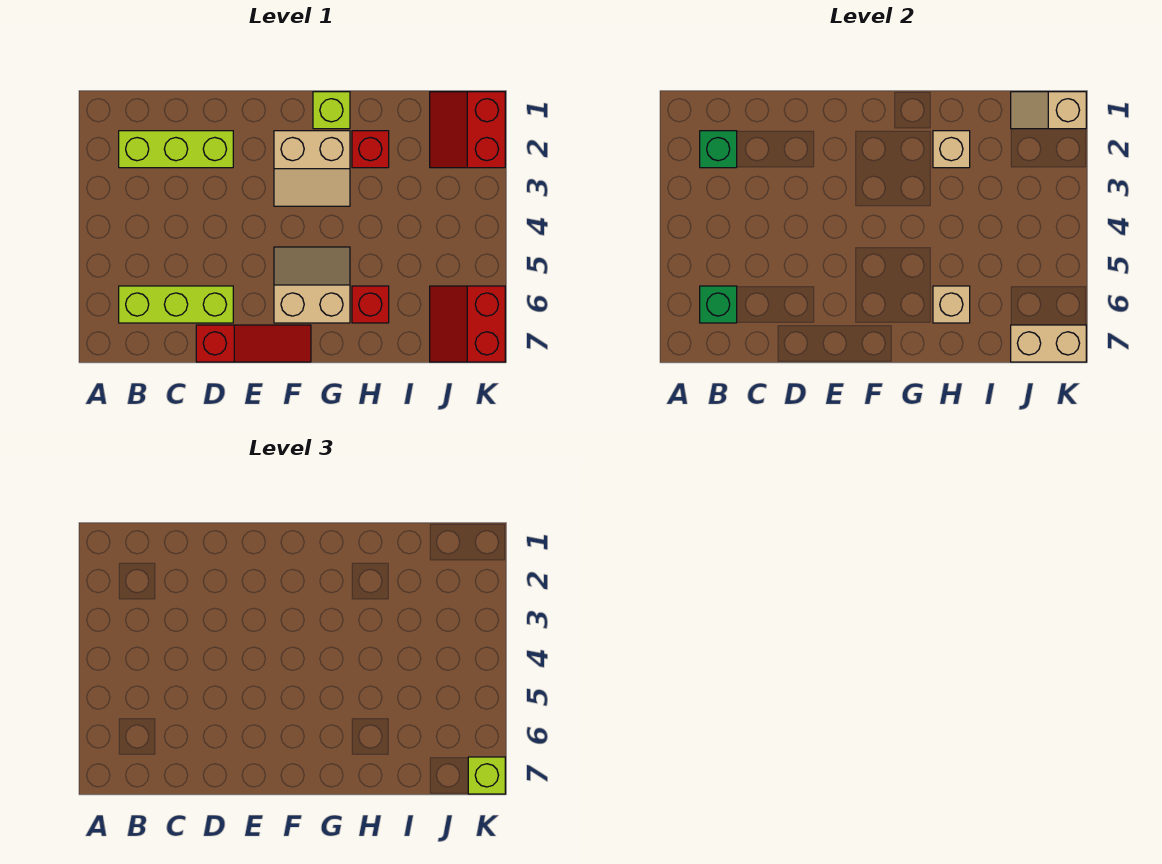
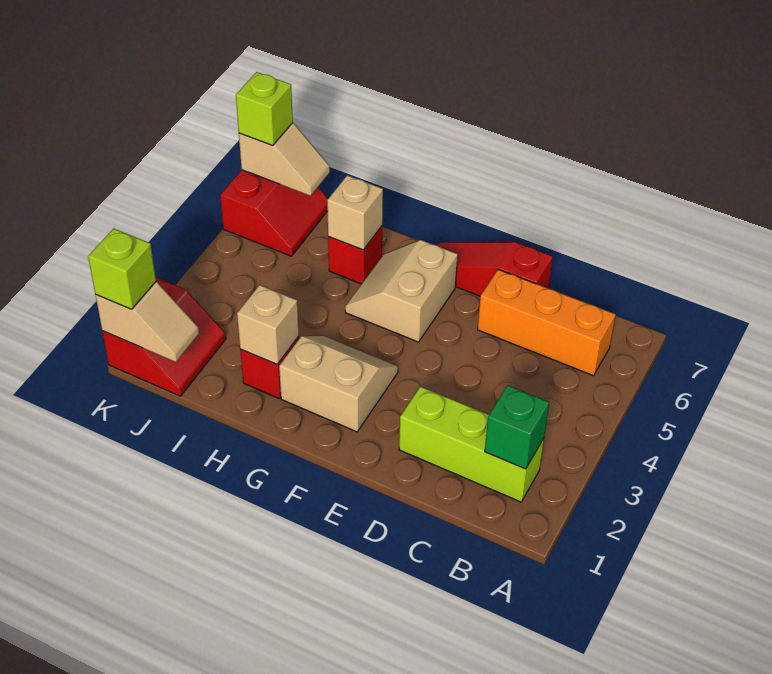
lime 1x3 brick [119,286,233,323] -> orange 1x3 brick [478,269,616,376]
green 1x1 brick [700,286,737,323] -> none
tan 2x2 slope [274,247,350,323] -> tan 2x2 slope turned to [345,240,458,342]
lime 1x1 brick [313,92,350,129] -> lime 1x1 brick moved to [88,228,156,309]
tan 1x2 brick [1011,325,1086,362] -> tan 1x2 slope [239,123,330,196]

